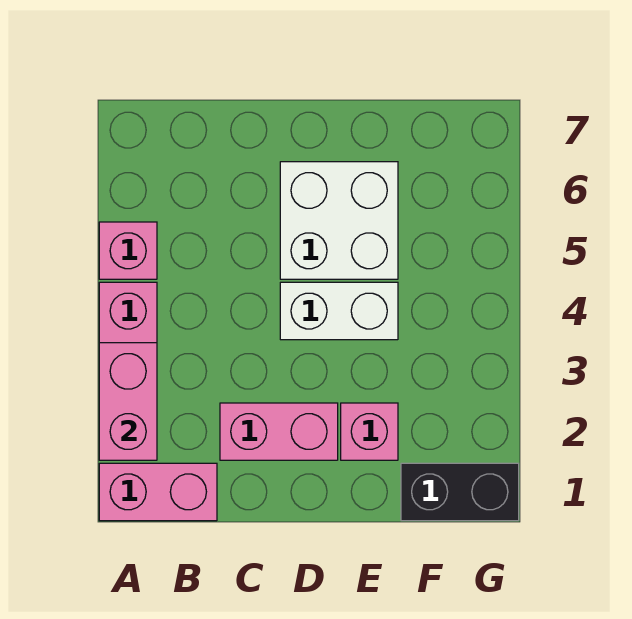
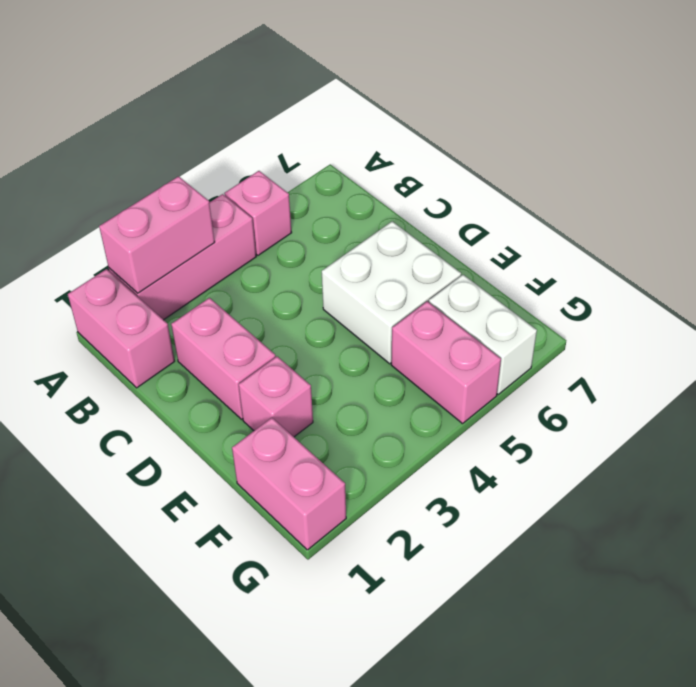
white 1x2 brick [280,282,398,340] -> white 1x2 brick moved to [429,275,537,394]
black 1x2 brick [401,463,519,521] -> pink 1x2 brick [232,418,346,550]
none -> pink 1x2 brick [391,301,501,424]

